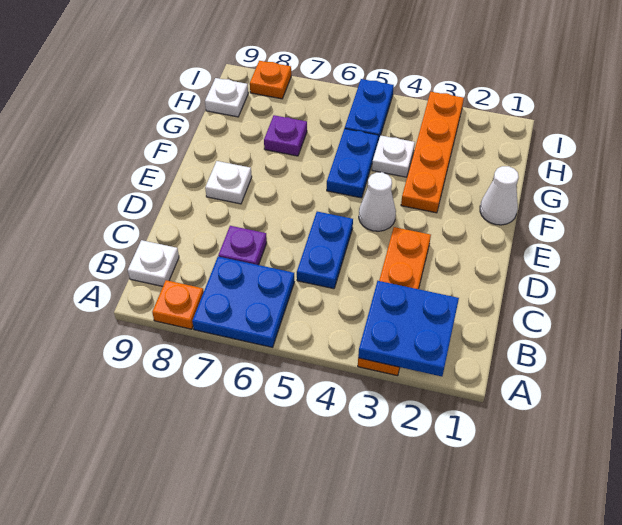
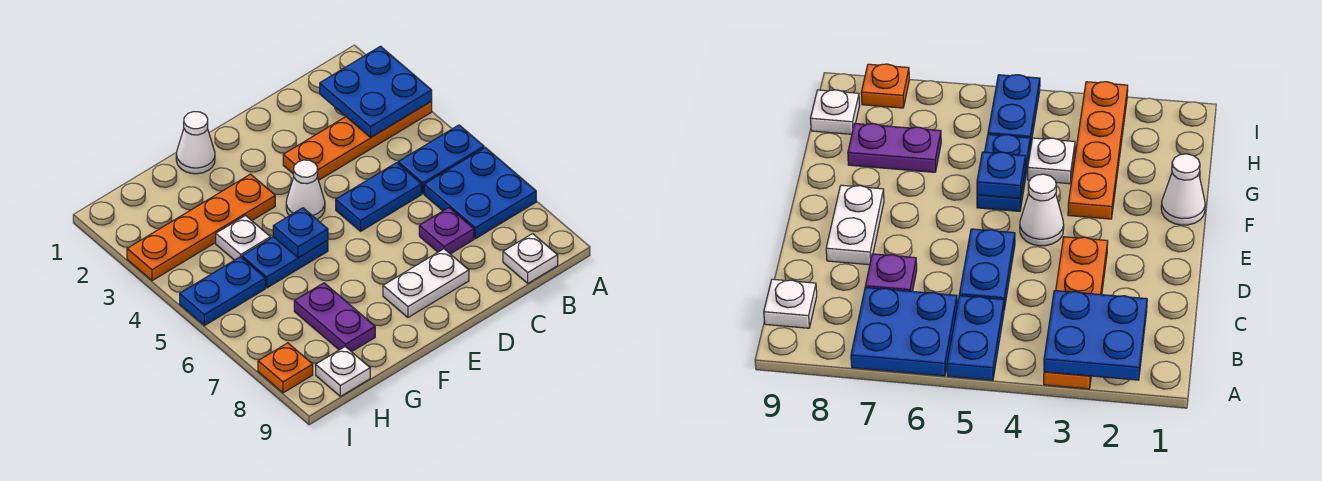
none -> blue 1x2 plate [398,125,484,194]
orange 1x1 plate [152,280,204,329] -> none
white 1x1 plate [205,161,252,204] -> white 1x2 plate [383,249,469,317]
none -> blue 1x1 plate [273,208,328,258]
purple 1x1 plate [264,115,307,156] -> purple 1x2 plate [294,283,375,352]

